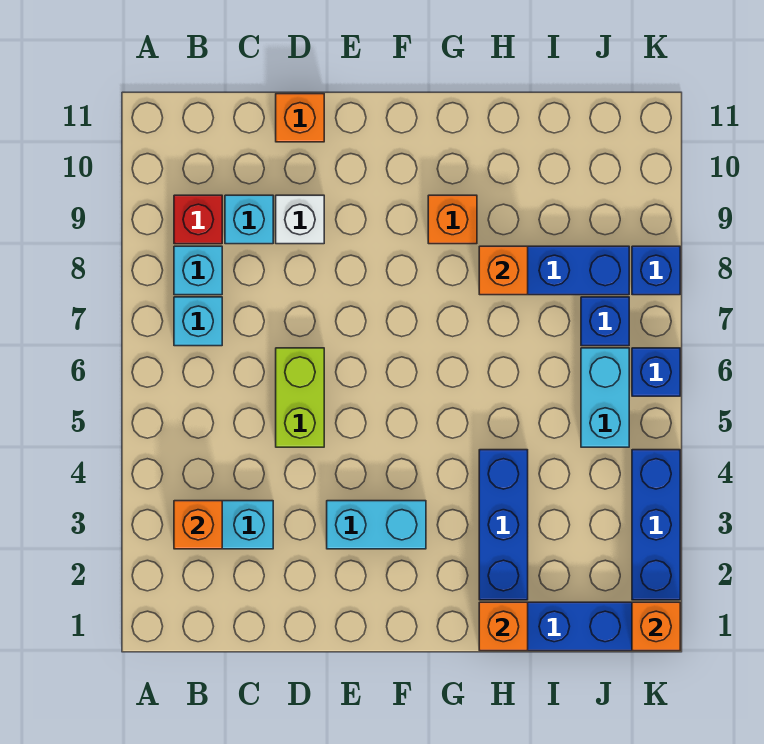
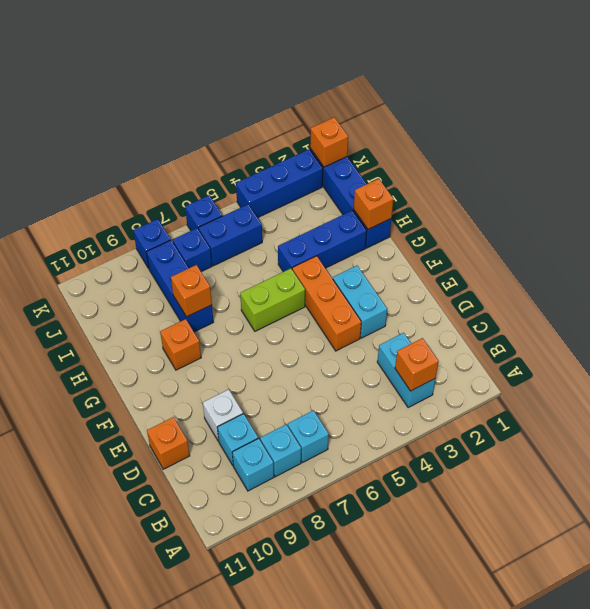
red 1x1 brick [174,195,222,244] -> cyan 1x1 brick [232,438,274,491]
lime 1x2 brick [276,348,324,447] -> lime 1x2 brick moved to [240,268,305,331]
none -> orange 1x3 brick [292,256,361,351]
cyan 1x2 brick [581,348,629,447] -> blue 1x2 brick [199,204,262,266]

